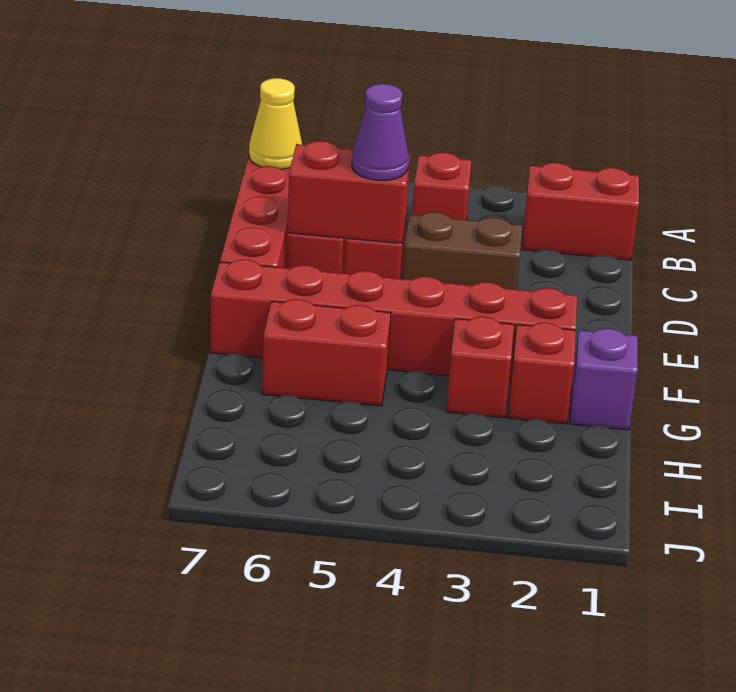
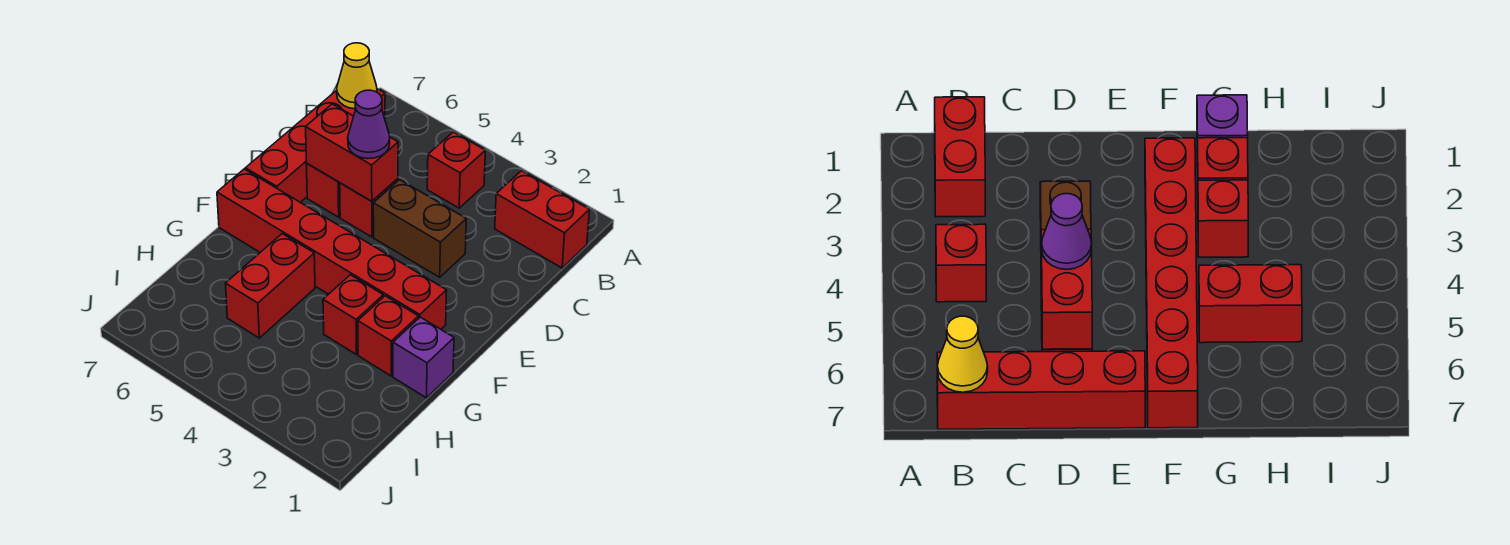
red 1x2 brick [262,299,391,406] -> red 1x2 brick turned to [225,234,315,338]

